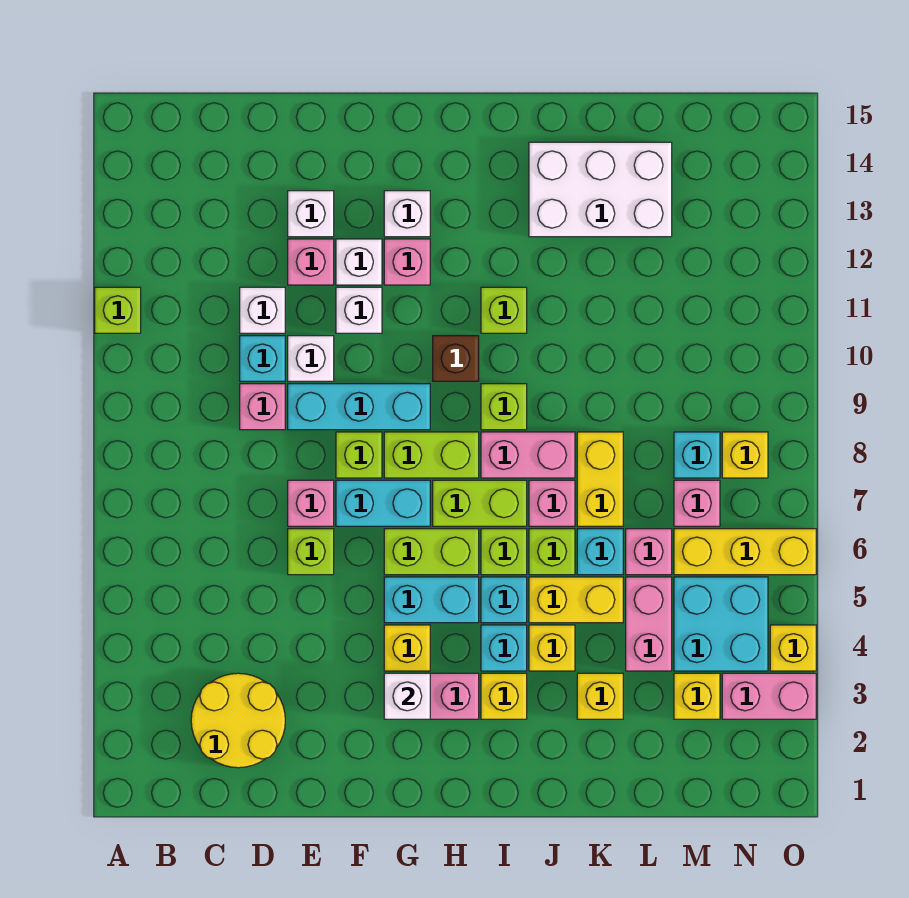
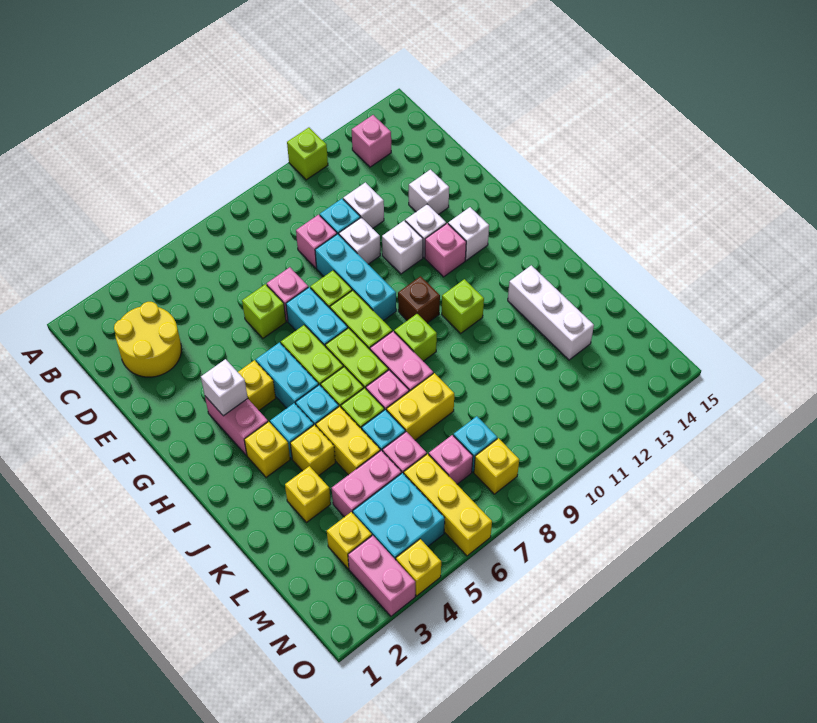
pink 1x1 brick [288,239,334,285] -> pink 1x1 brick moved to [352,115,391,167]
white 2x3 brick [529,142,672,237] -> white 1x3 brick [508,265,594,360]

